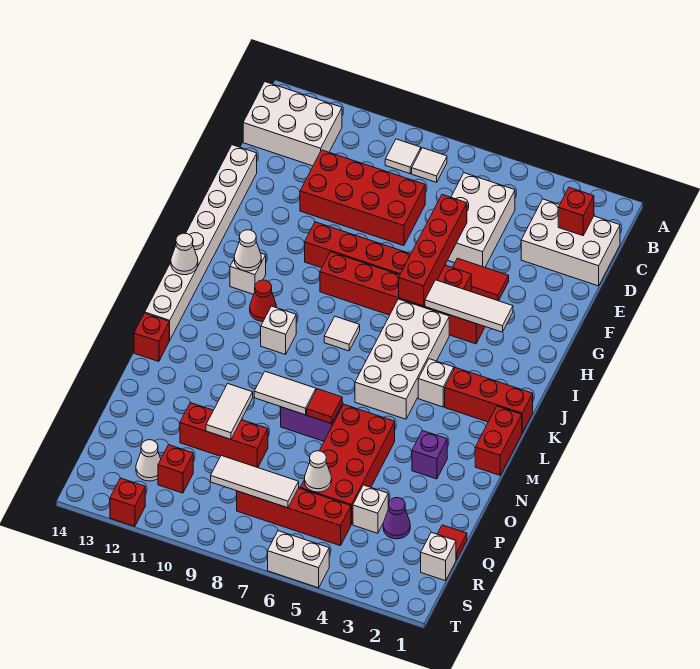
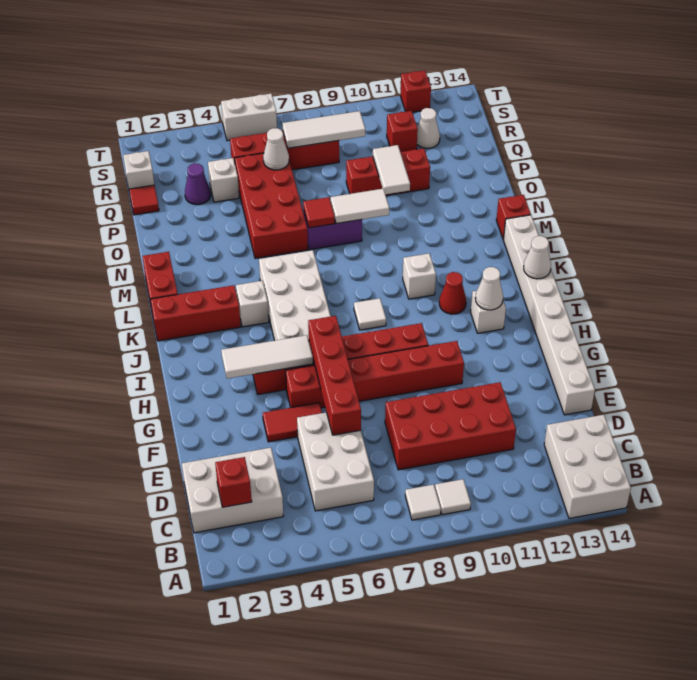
white 2x3 brick [243,82,342,166] -> white 2x3 brick turned to [544,415,631,518]
purple 1x1 brick [412,431,447,479] -> none

